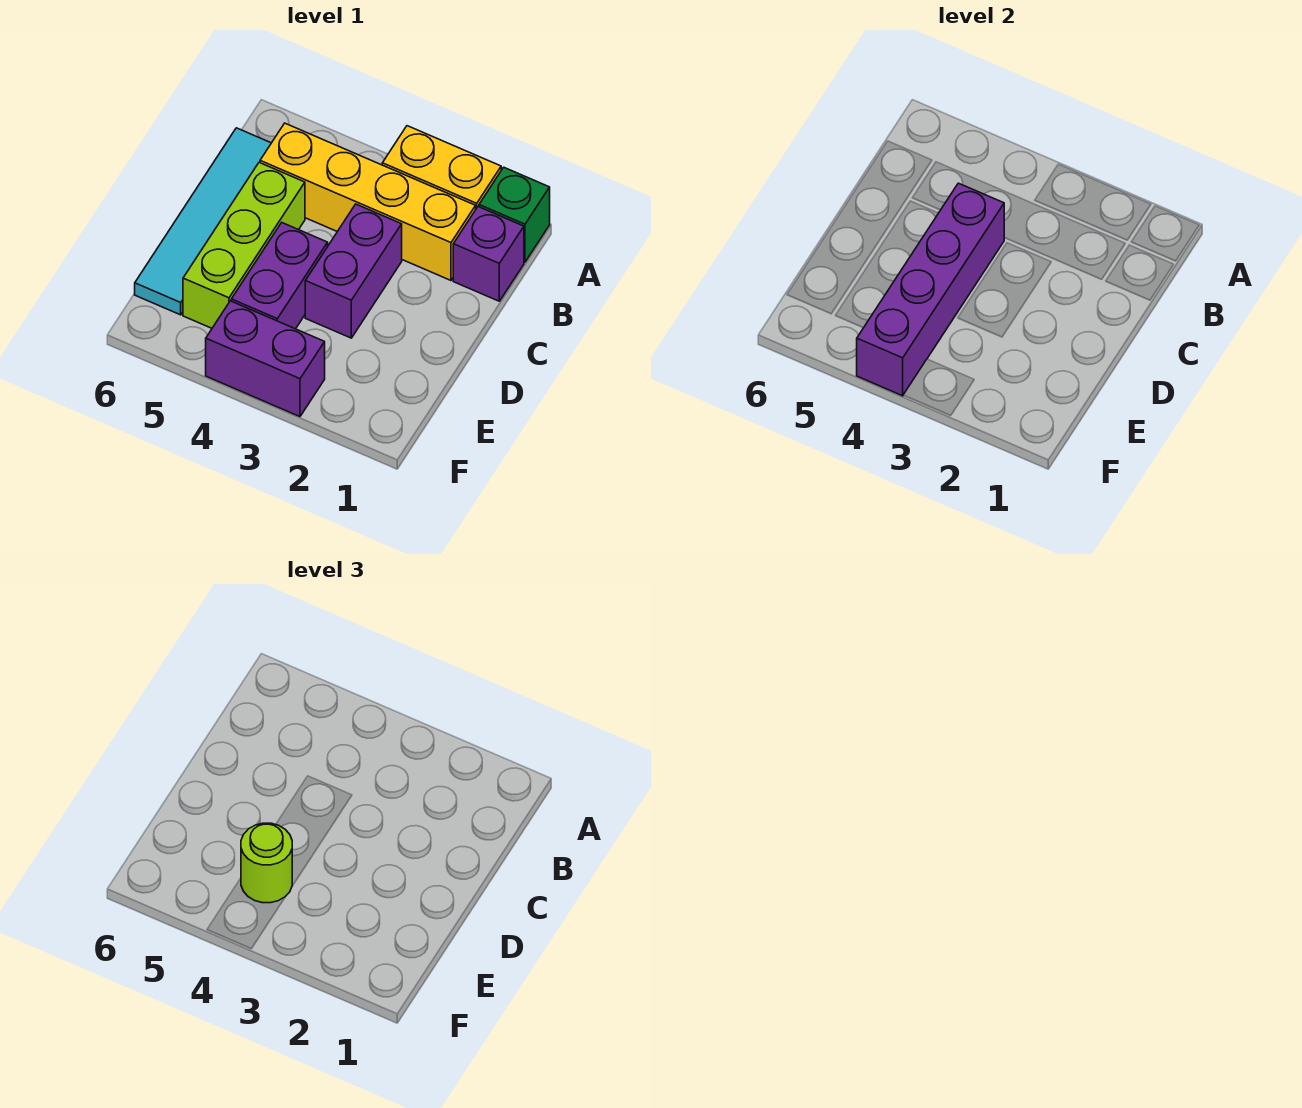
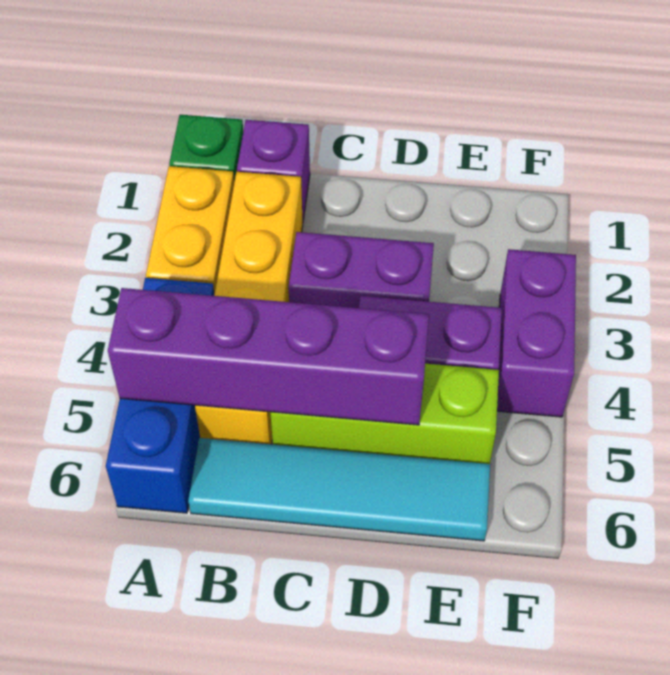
none -> blue 1x3 brick [106,278,214,513]
purple 1x4 brick [857,183,1004,396] -> purple 1x4 brick moved to [108,288,429,425]
lime 1x1 round brick [241,823,292,903] -> none

